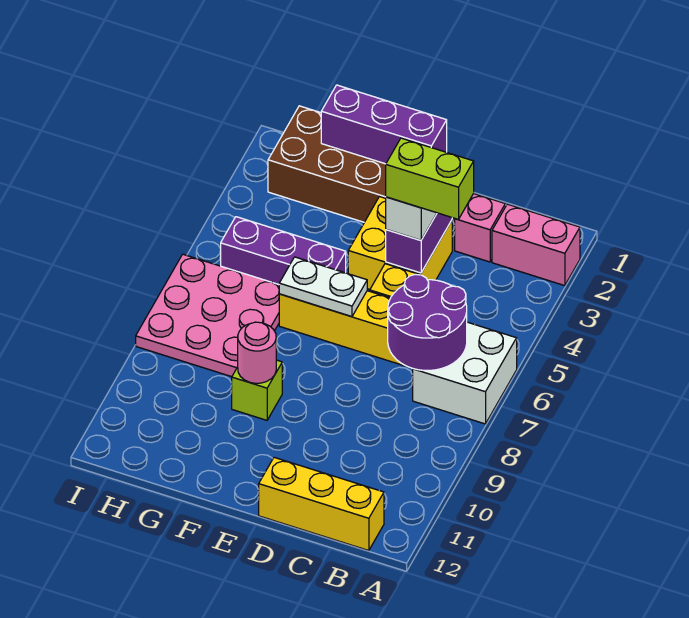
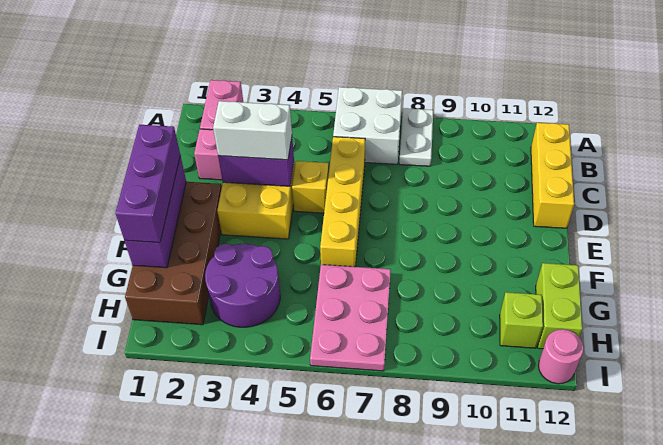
purple 2x2 round brick [388,274,467,370] -> purple 2x2 round brick moved to [205,244,280,327]
lime 1x2 brick [386,138,474,220] -> lime 1x2 brick moved to [536,263,582,349]
white 1x2 plate [279,257,367,317] -> white 1x2 plate moved to [399,108,433,166]
purple 1x3 brick [221,217,346,284] -> purple 1x3 brick moved to [115,125,180,243]
lime 1x1 brick [232,360,282,420] -> lime 1x1 brick moved to [500,292,543,348]
pink 1x1 round brick [238,322,276,383] -> pink 1x1 round brick moved to [538,329,583,384]
pink 3x3 plate [136,254,279,377] -> pink 2x3 plate [310,265,391,371]

